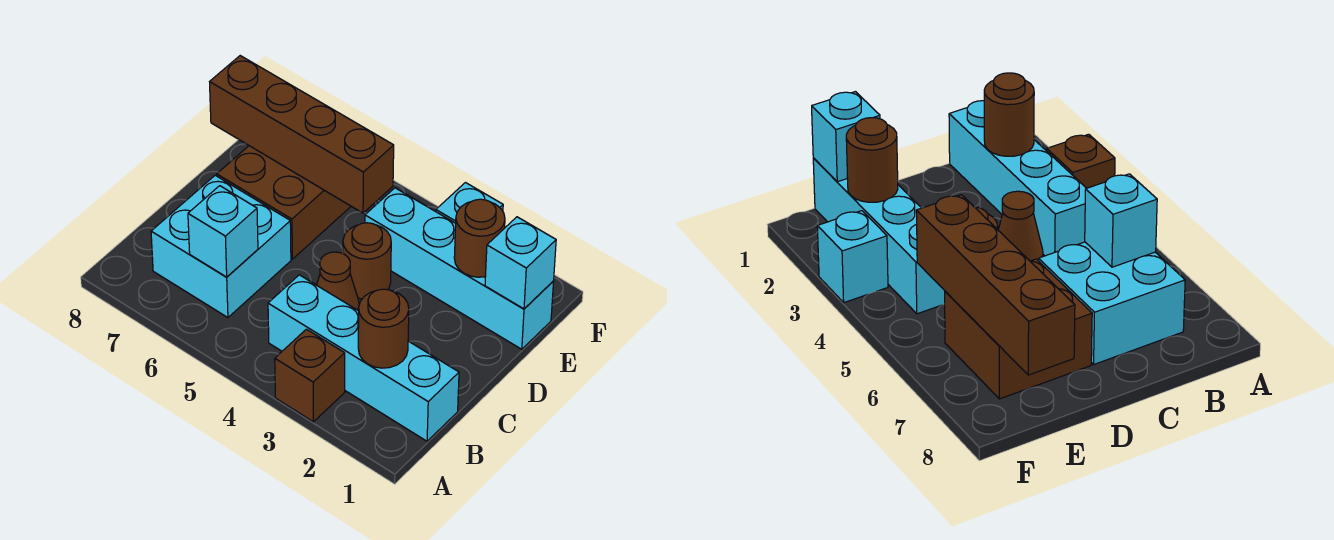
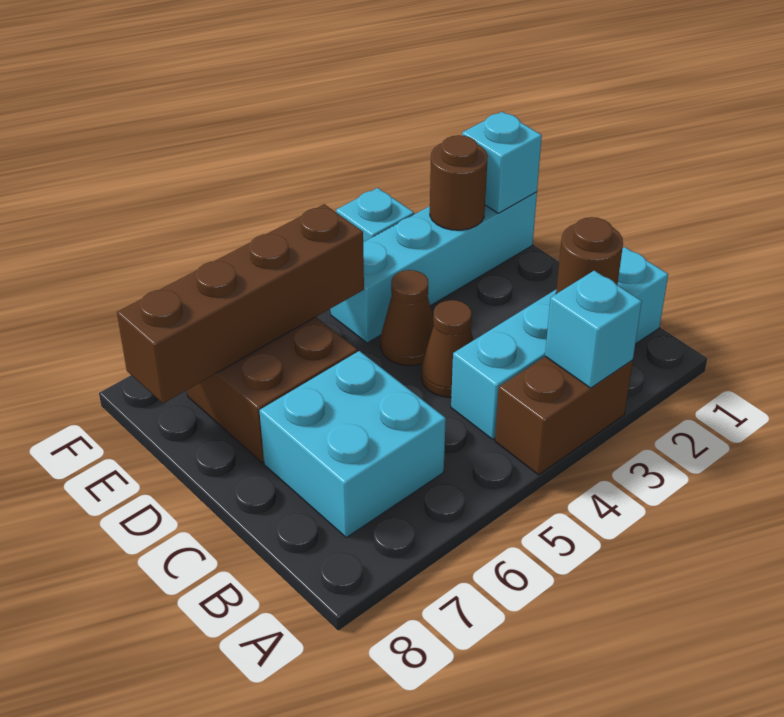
brown 1x1 brick [275,329,345,422] -> brown 1x2 brick [495,357,633,475]
cyan 1x1 brick [188,186,258,277] -> cyan 1x1 brick moved to [545,270,642,388]
brown 1x1 round brick [343,223,391,299] -> brown 1x1 cone [381,270,434,366]

